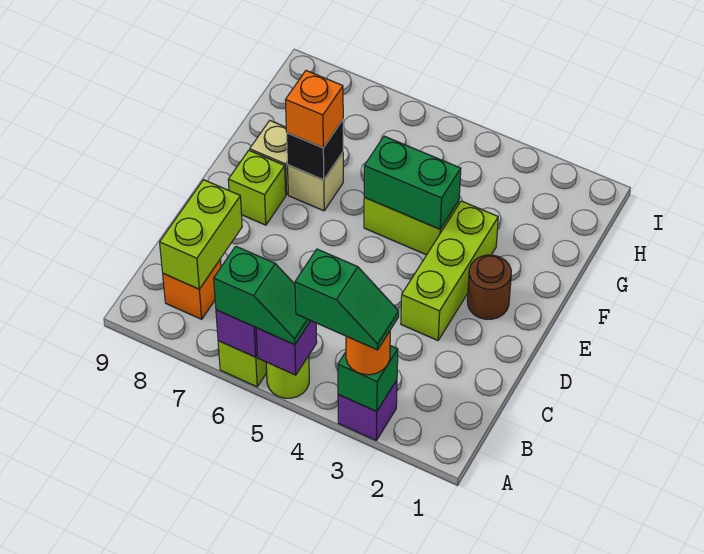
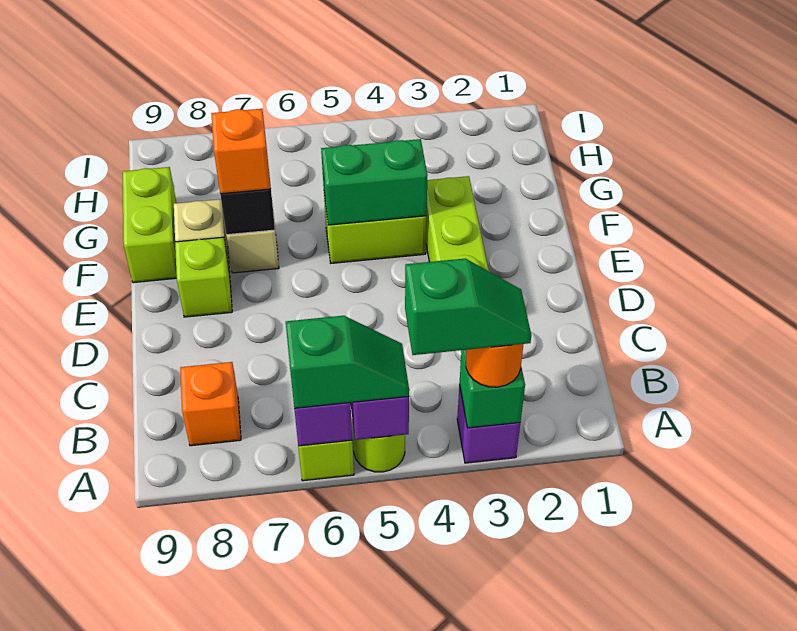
lime 1x2 brick [160,180,242,289] -> lime 1x2 brick moved to [123,167,177,283]
brown 1x1 round brick [467,255,511,319] -> none

